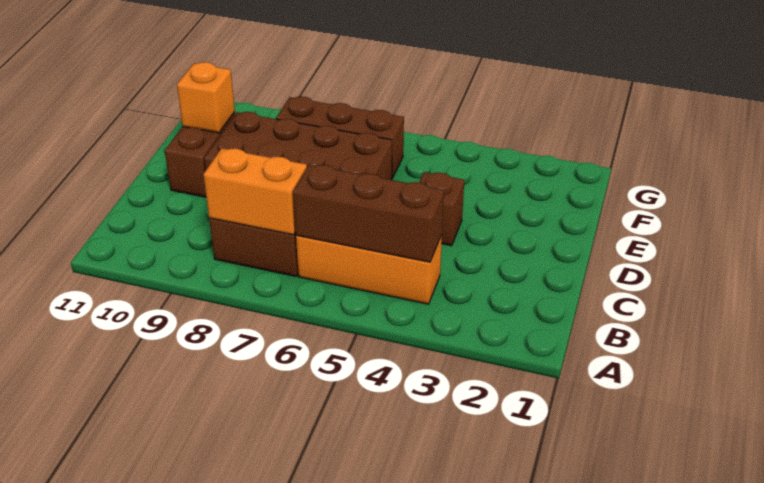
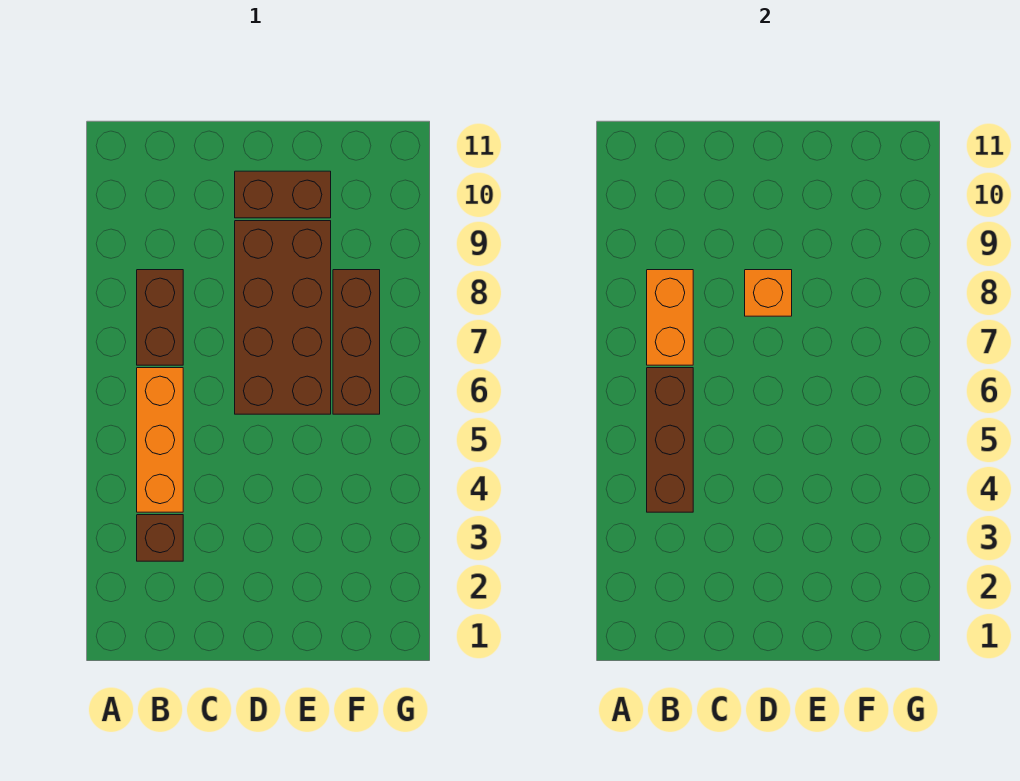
brown 1x1 brick [419,172,464,246] -> brown 1x1 brick moved to [137,515,183,561]
orange 1x1 brick [177,62,235,133] -> orange 1x1 brick moved to [745,270,792,316]

